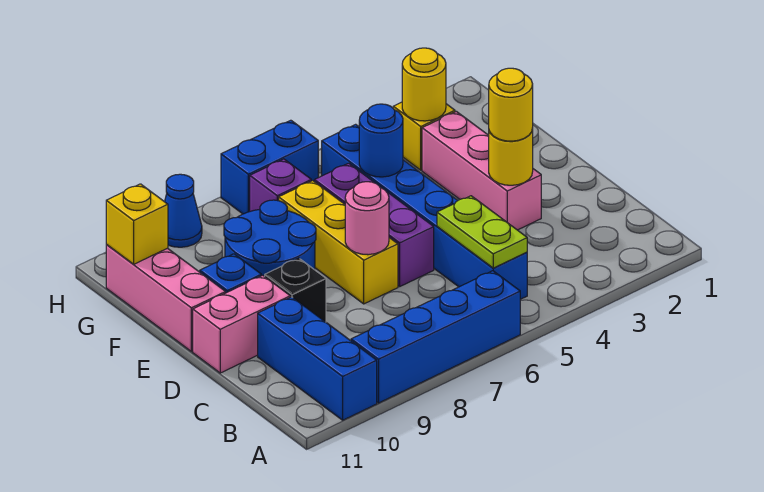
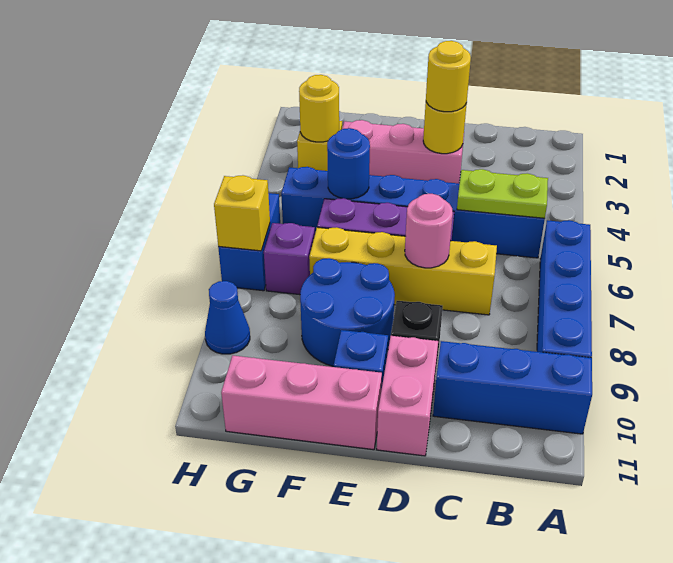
yellow 1x3 brick [279,181,398,304] -> yellow 1x4 brick [309,227,497,315]
yellow 1x1 brick [106,184,168,264] -> yellow 1x1 brick moved to [214,175,270,251]

